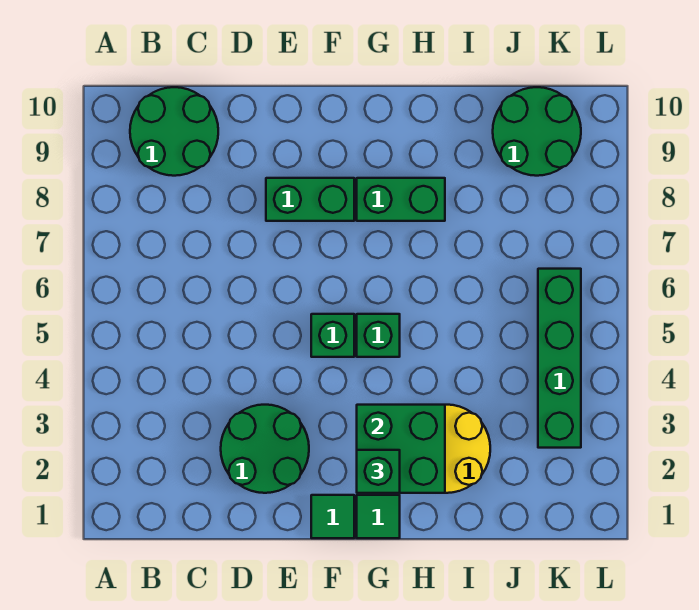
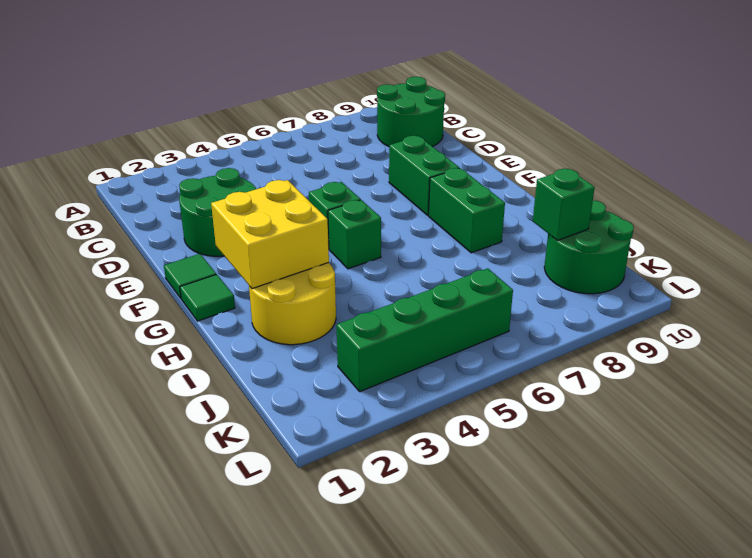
green 2x2 brick [357,405,445,493] -> yellow 2x2 brick [211,180,329,289]
green 1x1 brick [357,450,400,493] -> green 1x1 brick moved to [533,169,595,240]

